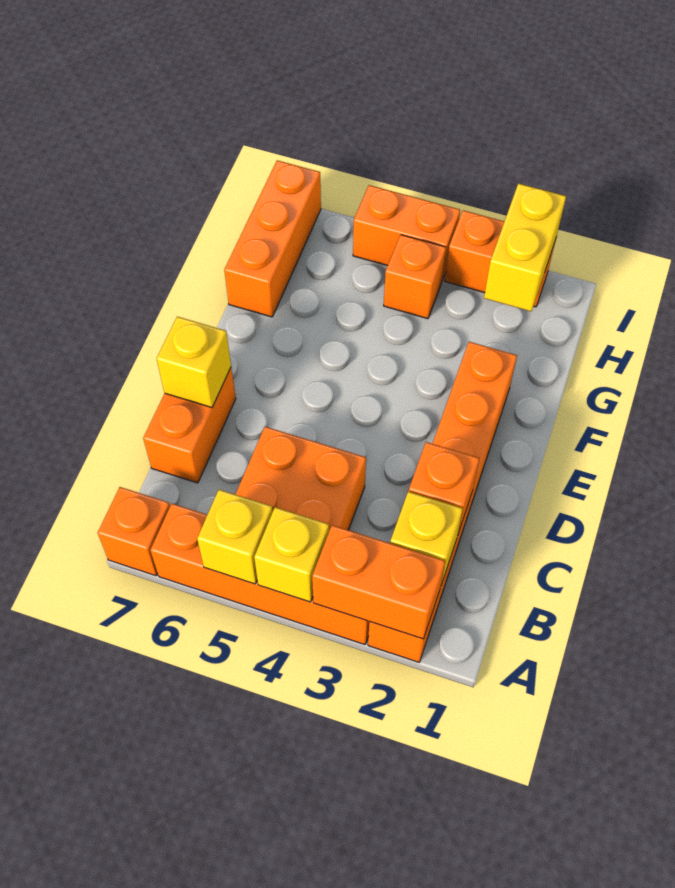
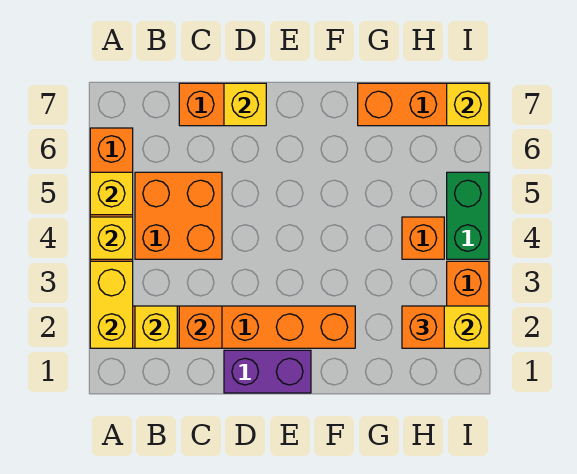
orange 1x2 brick [312,525,445,639] -> yellow 1x2 brick [90,261,133,348]
orange 1x1 brick [98,487,170,576] -> orange 1x1 brick moved to [402,306,444,348]
none -> purple 1x2 brick [224,350,311,393]
orange 1x2 brick [353,185,460,280] -> green 1x2 brick [447,172,489,259]
none -> yellow 1x1 brick [447,83,489,126]

